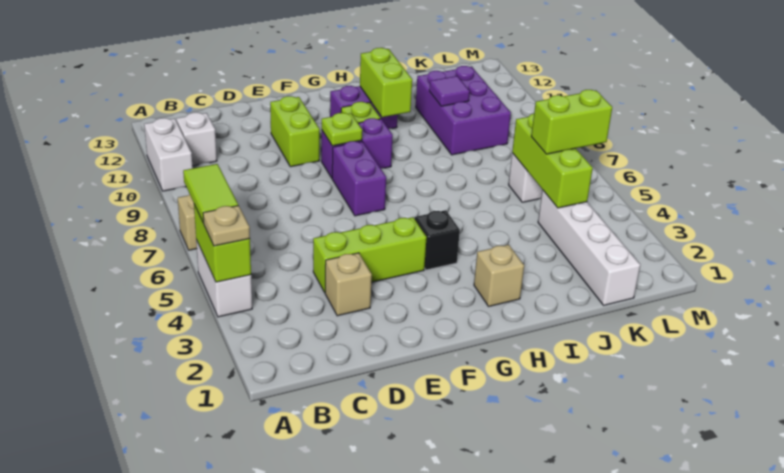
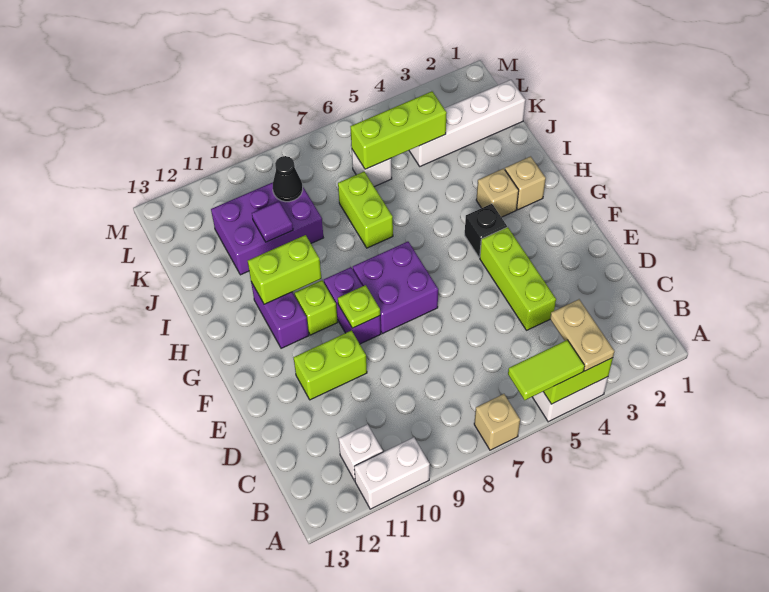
tan 1x1 plate [203,206,250,246] -> tan 1x2 plate [550,299,614,371]
tan 1x1 brick [325,253,372,316] -> tan 1x1 brick moved to [476,168,519,217]
purple 1x2 brick [332,141,386,216] -> purple 2x2 brick [353,242,438,334]
lime 1x2 brick [531,90,612,154] -> lime 1x2 brick moved to [338,172,393,248]
none -> black 1x1 cone [273,156,303,202]

